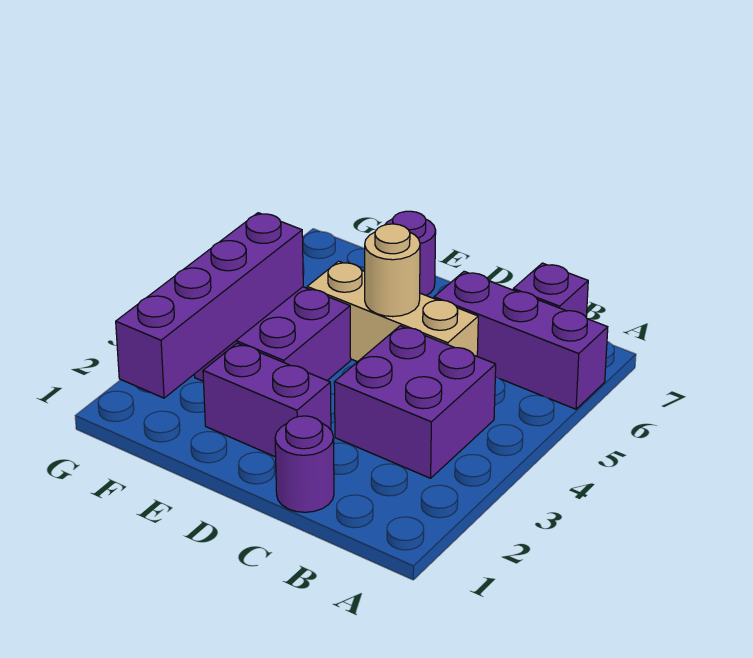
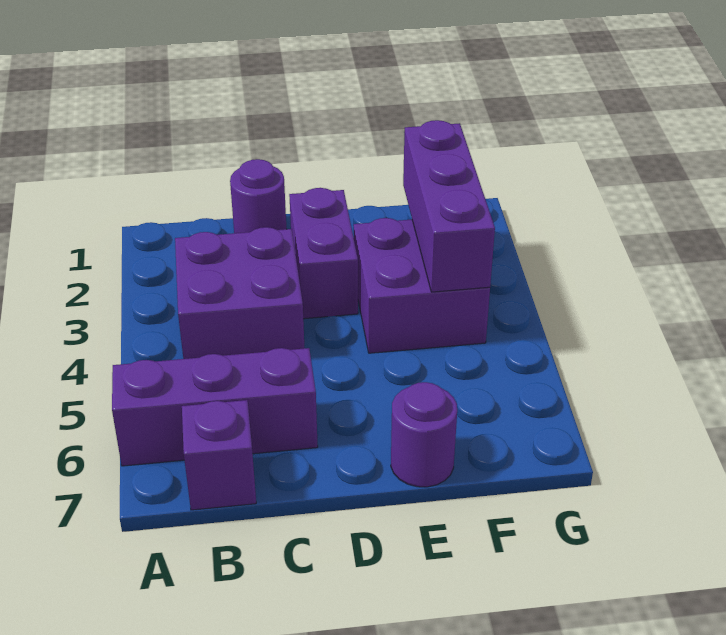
tan 1x3 brick [307,261,478,362] -> none
purple 1x2 brick [203,343,331,457] -> purple 1x2 brick turned to [289,188,358,319]
tan 1x1 round brick [365,224,420,317] -> none
purple 1x4 brick [116,213,303,398] -> purple 1x3 brick [403,120,495,292]

